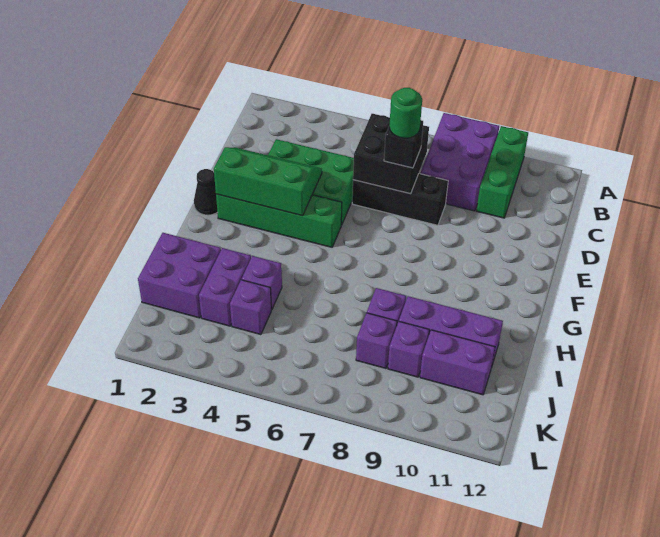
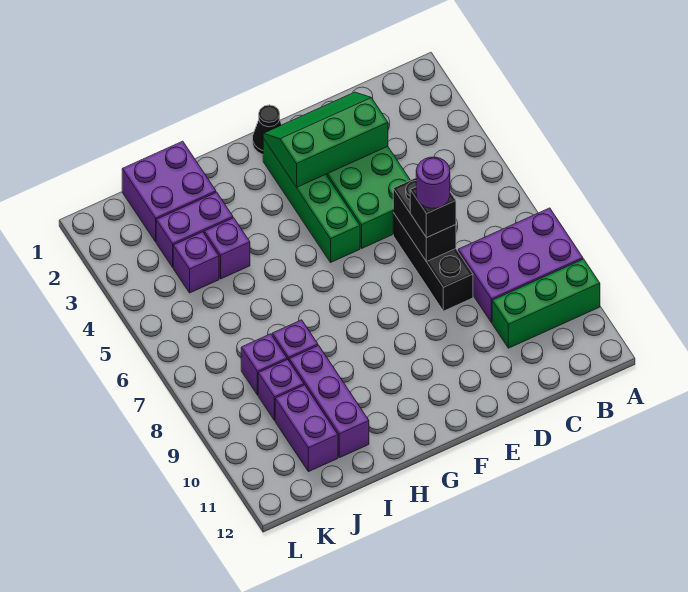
black 2x2 brick [353,114,429,194] -> black 1x2 brick [393,178,456,262]
green 1x1 round brick [389,88,422,138] -> purple 1x1 round brick [416,157,450,208]
green 2x3 slope [214,147,322,216] -> green 2x3 slope turned to [263,92,388,187]

